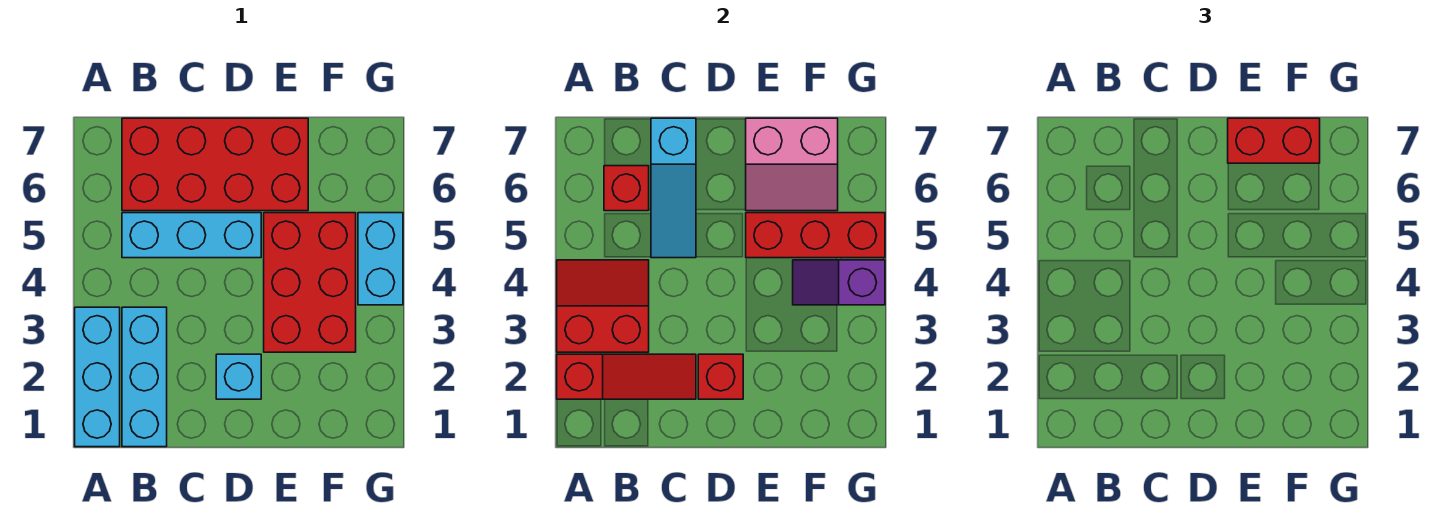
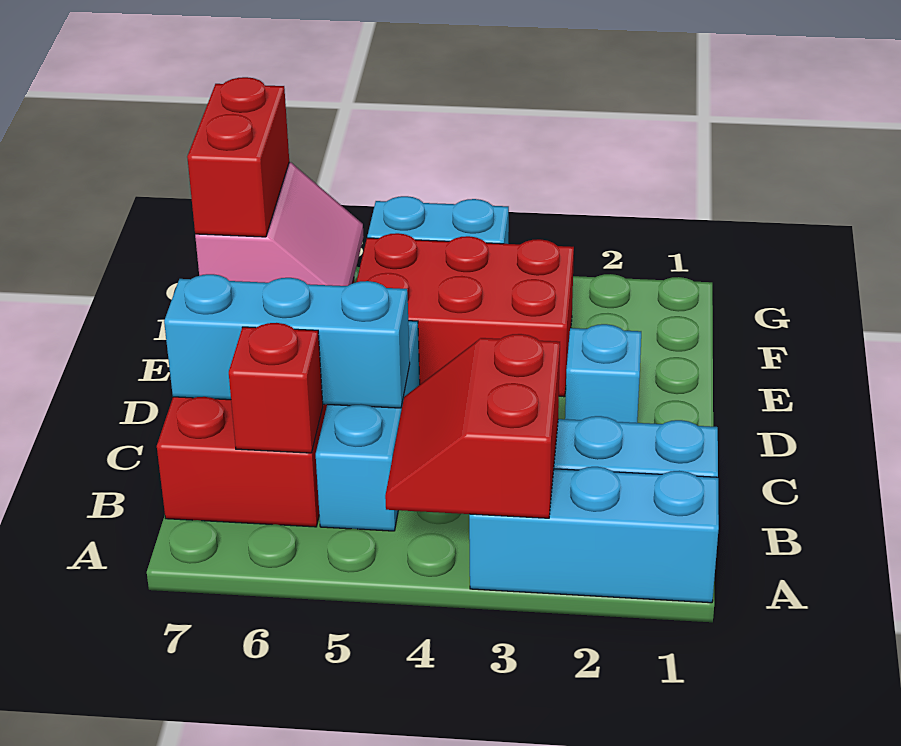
red 1x3 slope [557,354,696,399] -> none
cyan 1x3 slope [651,118,696,258] -> cyan 1x3 brick [164,274,410,408]
red 1x1 brick [698,354,743,399] -> none
red 1x3 brick [746,213,885,258] -> none
purple 1x2 slope [793,260,885,305] -> none

